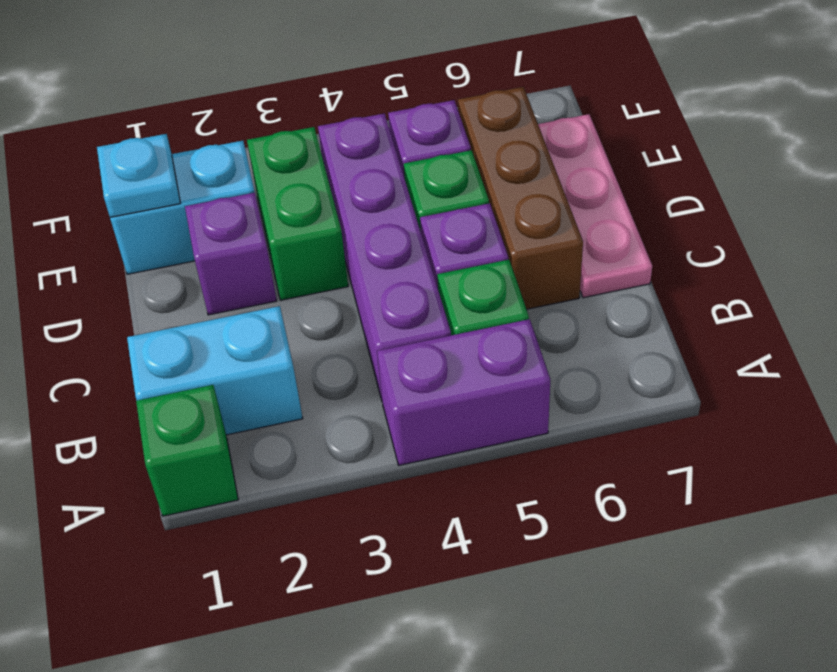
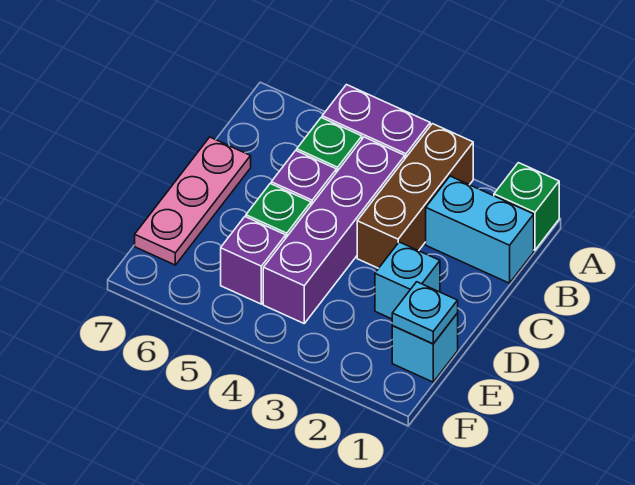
brown 1x3 brick [458,87,583,309] -> brown 1x3 brick moved to [357,124,473,268]
purple 1x1 brick [185,193,277,315] -> cyan 1x1 brick [375,242,440,319]
green 1x2 brick [247,127,348,300] -> none
cyan 1x2 brick [110,141,255,274] -> cyan 1x1 brick [392,313,458,382]

